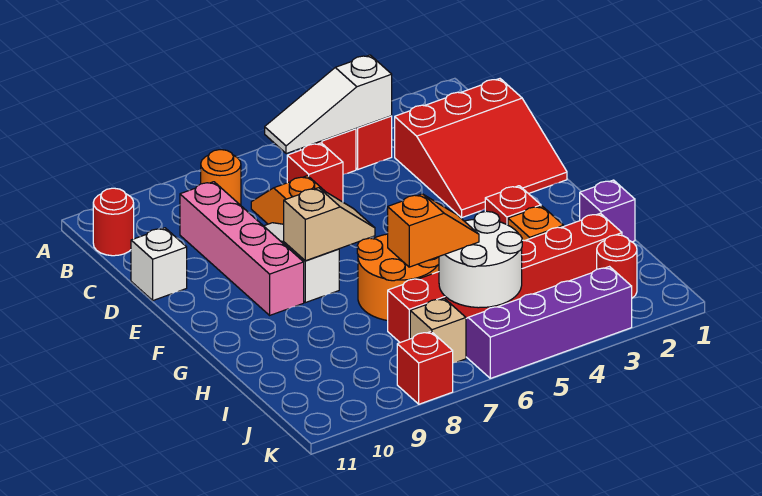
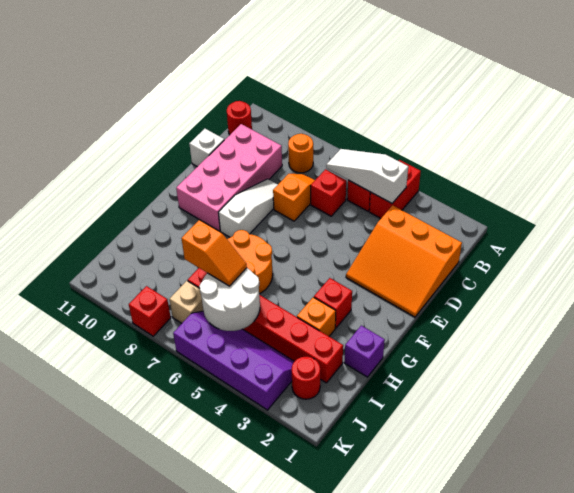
red 3x3 slope [395,79,567,218] -> orange 3x3 slope [346,205,462,317]
pink 1x4 brick [180,182,304,315] -> pink 2x4 brick [176,124,282,231]
tan 1x2 slope [284,188,375,261] -> none

